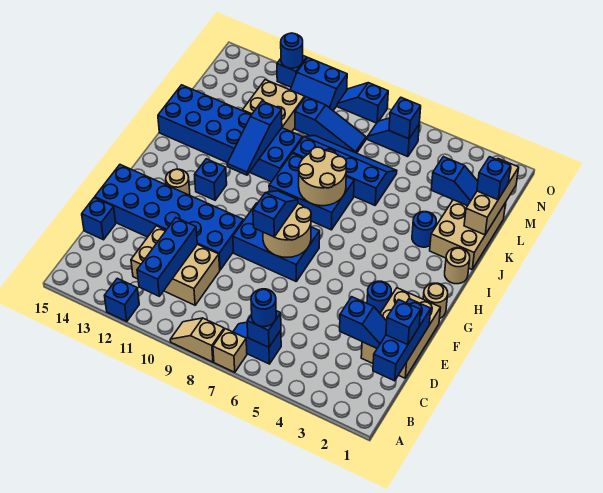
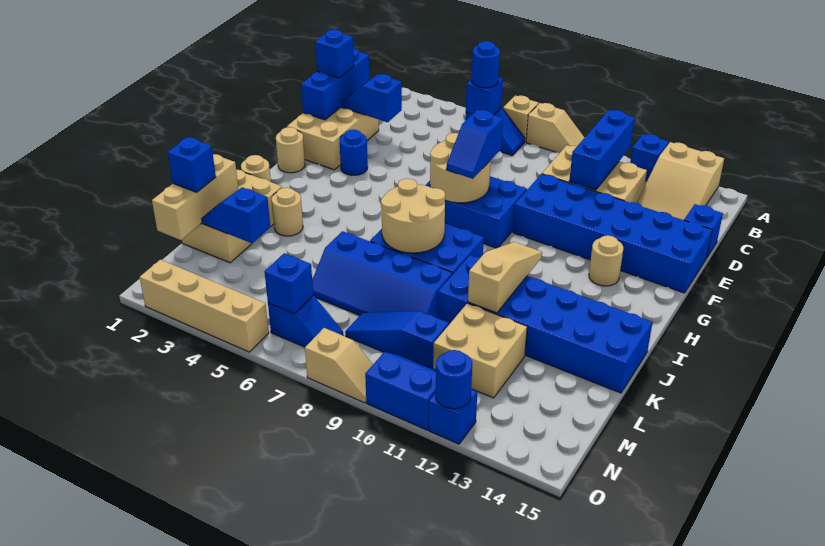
none -> tan 2x3 slope [637,142,724,220]
blue 1x1 brick [195,159,227,200] -> none
blue 1x3 slope [227,101,282,175] -> tan 1x3 slope [468,242,542,313]
blue 1x1 round brick [412,212,436,247] -> tan 1x1 round brick [272,188,303,236]
none -> tan 1x4 brick [140,260,269,352]
blue 1x2 slope [337,83,388,123] -> tan 1x2 slope [305,328,373,403]

